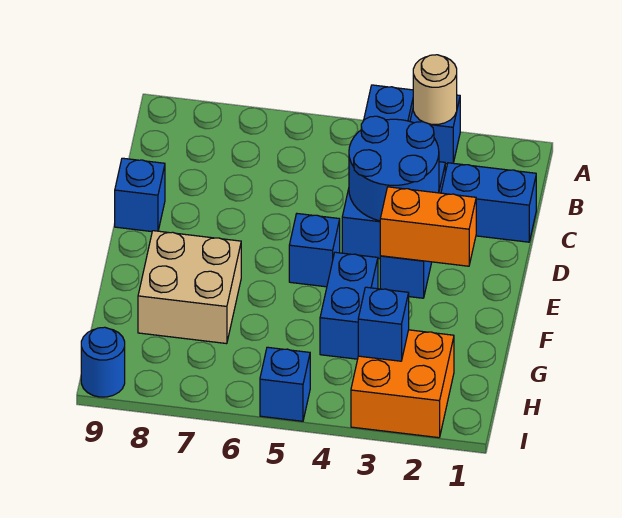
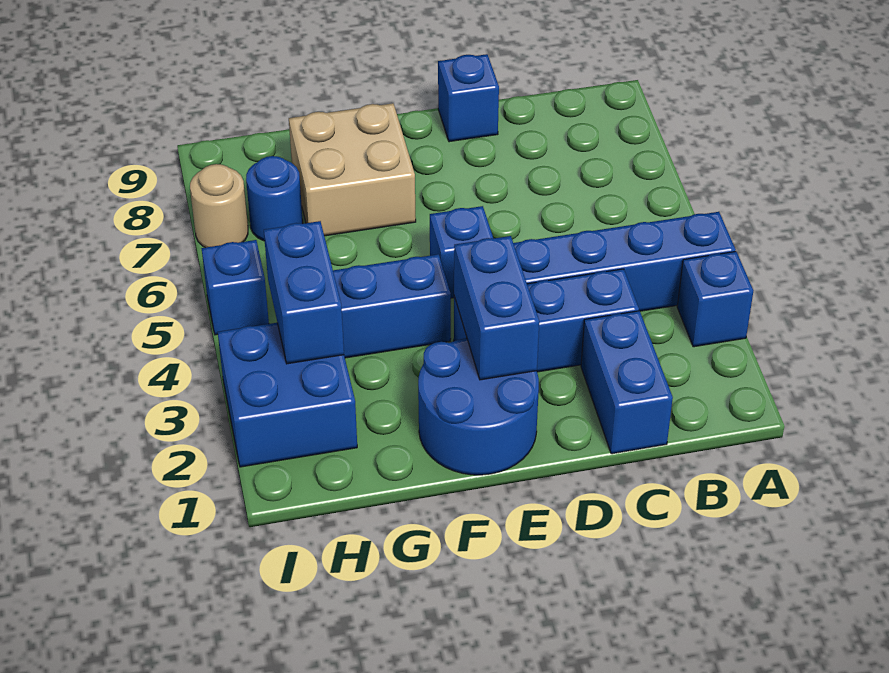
tan 1x1 round brick [413,55,457,124] -> tan 1x1 round brick moved to [190,164,248,248]
blue 2x2 round brick [349,116,439,221] -> blue 2x2 round brick moved to [418,338,539,475]
orange 1x2 brick [380,187,476,266] -> blue 1x2 brick [454,236,539,380]
orange 2x2 brick [351,330,454,438] -> blue 2x2 brick [218,323,357,467]
blue 1x1 brick [358,287,409,361] -> blue 1x2 brick [264,221,344,364]
blue 1x1 round brick [81,327,125,397] -> blue 1x1 round brick moved to [246,156,303,241]

